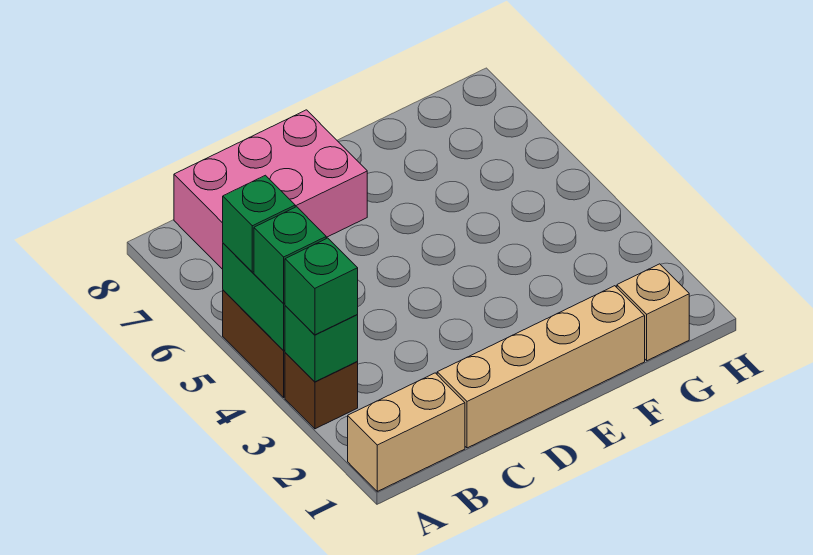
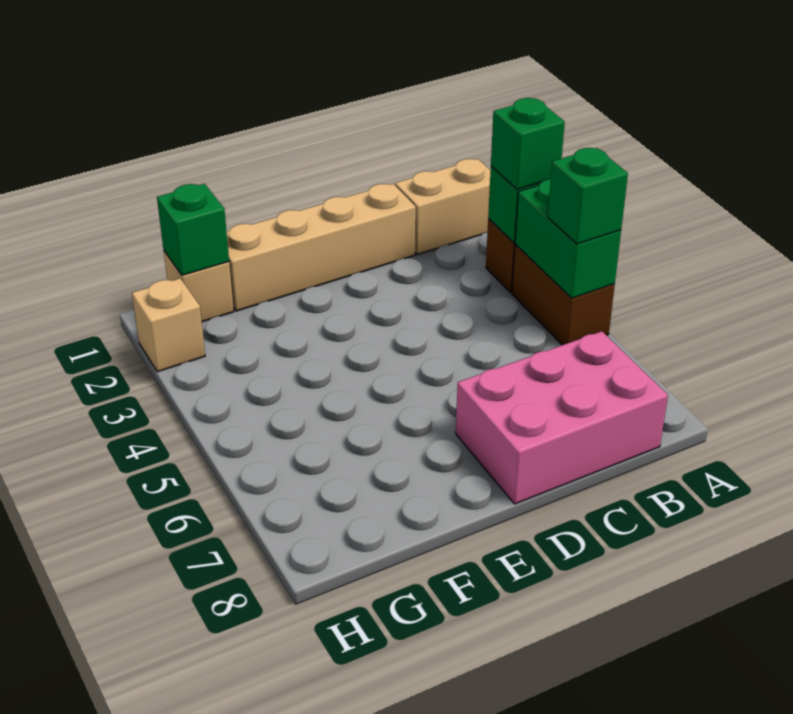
green 1x1 brick [254,207,326,304] -> green 1x1 brick moved to [157,184,229,275]
none -> tan 1x1 brick [132,278,205,372]

